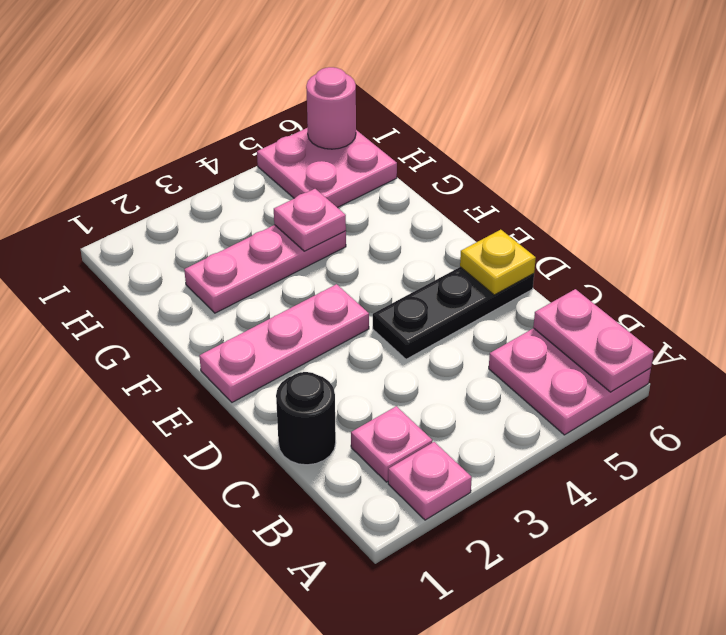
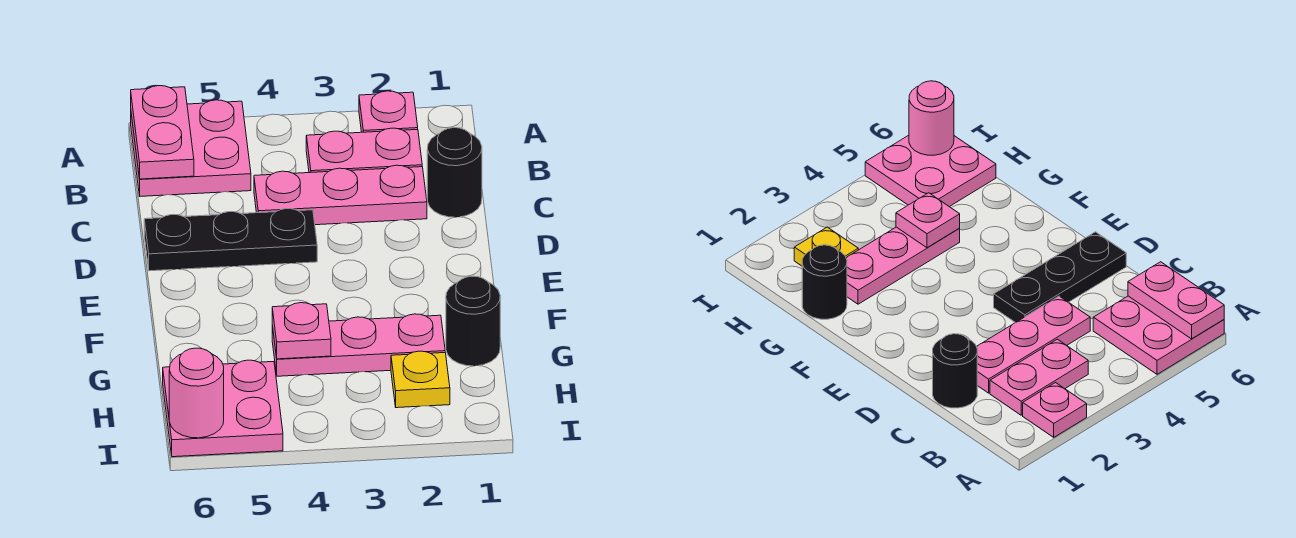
pink 1x1 plate [351,406,432,482] -> pink 1x2 plate [306,128,422,173]
yellow 1x1 plate [460,230,536,295] -> yellow 1x1 plate moved to [391,351,450,408]
pink 1x3 plate [199,284,369,402] -> pink 1x3 plate moved to [254,165,427,225]
none -> black 1x1 round brick [446,276,500,366]

